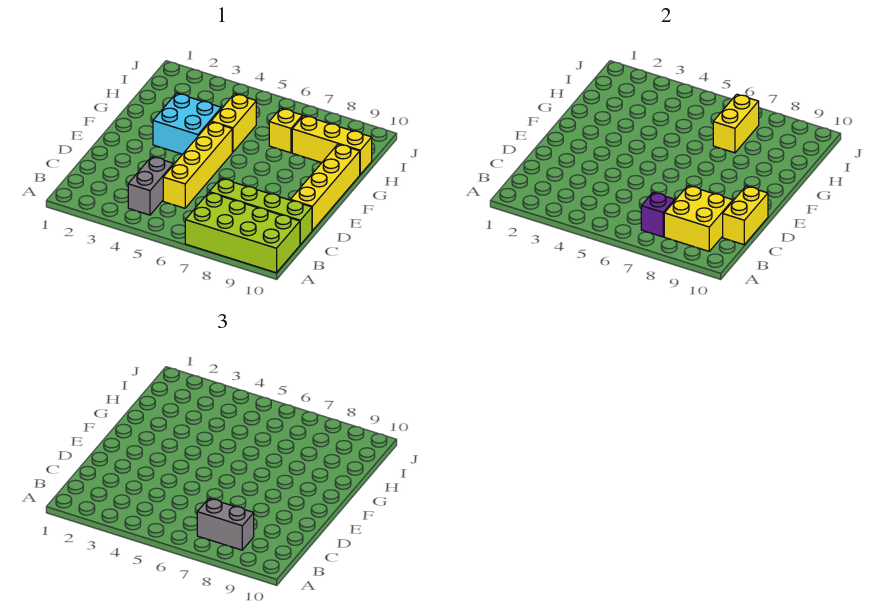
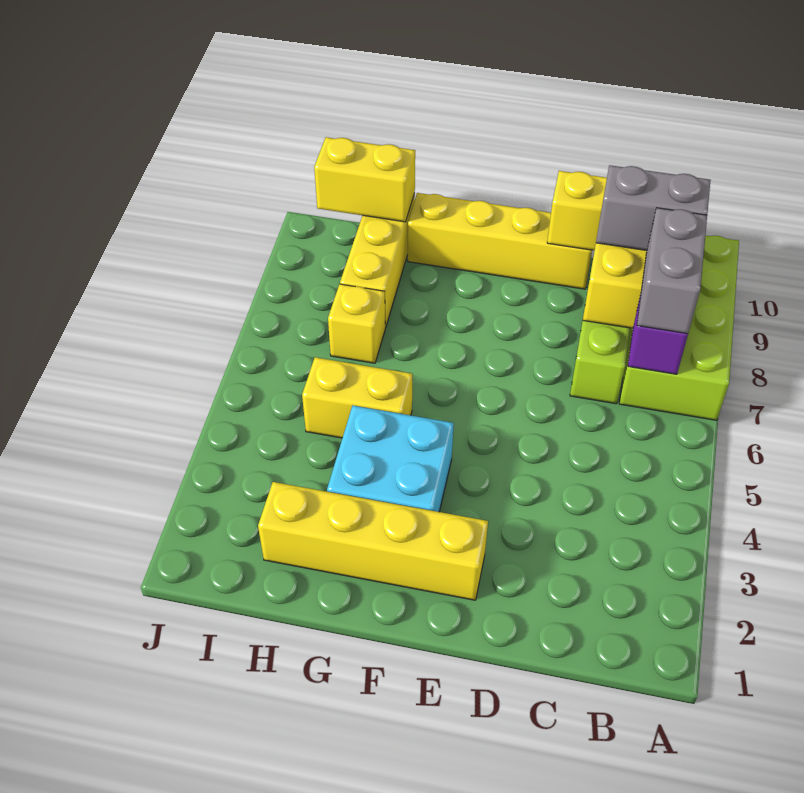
grey 1x2 brick [128,157,174,215] -> grey 1x2 brick moved to [596,165,711,250]
yellow 1x4 brick [163,122,232,208] -> yellow 1x4 brick moved to [258,482,488,600]
yellow 1x2 brick [713,94,759,153] -> yellow 1x2 brick moved to [314,137,415,222]

